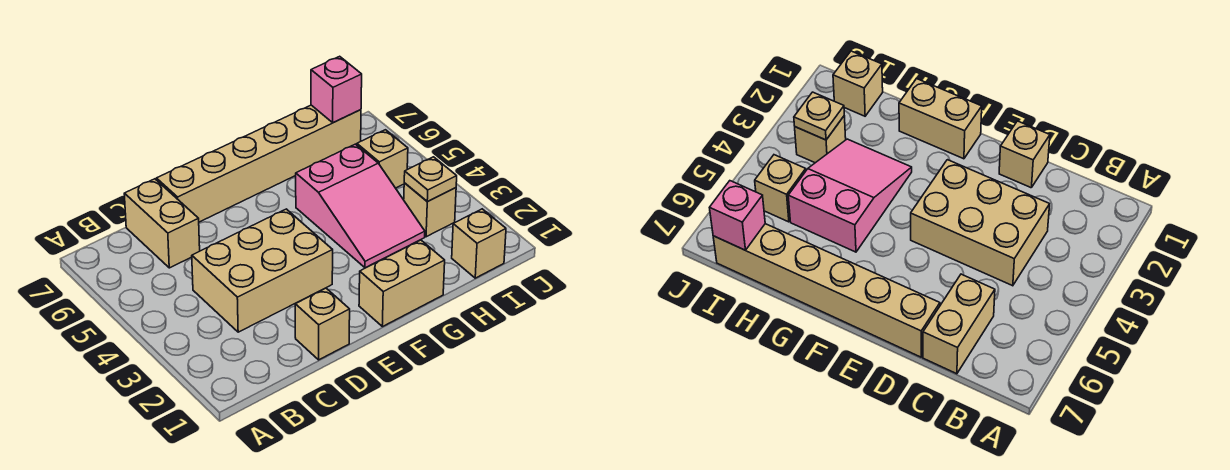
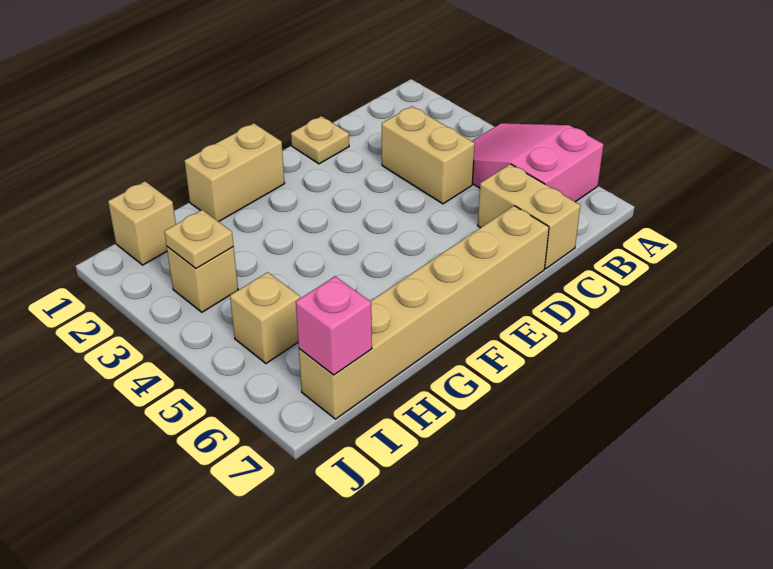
tan 2x3 brick [192,209,333,332] -> tan 1x2 brick [382,106,475,204]
tan 1x1 brick [295,288,350,360] -> tan 1x1 plate [291,116,349,164]
pink 2x3 slope [296,144,425,268] -> pink 2x3 slope moved to [472,123,604,202]

